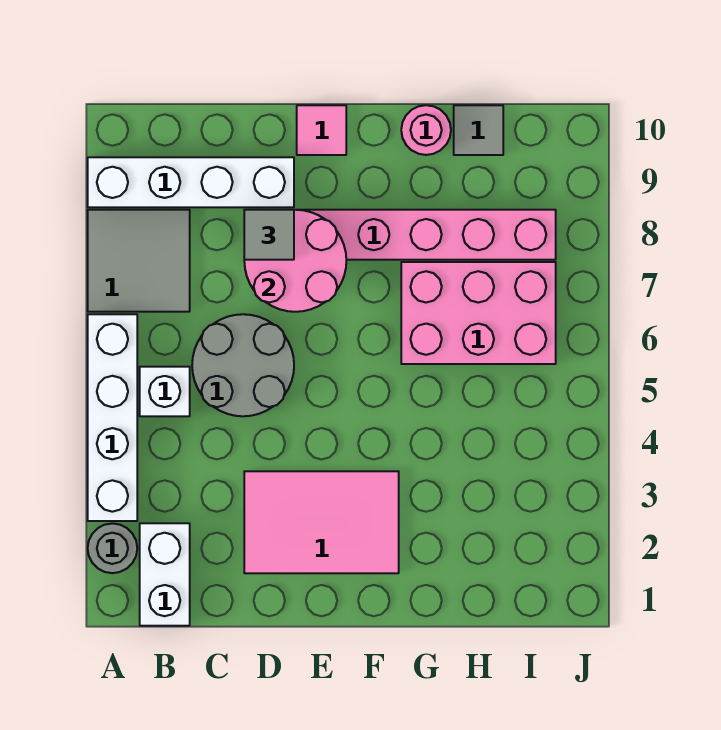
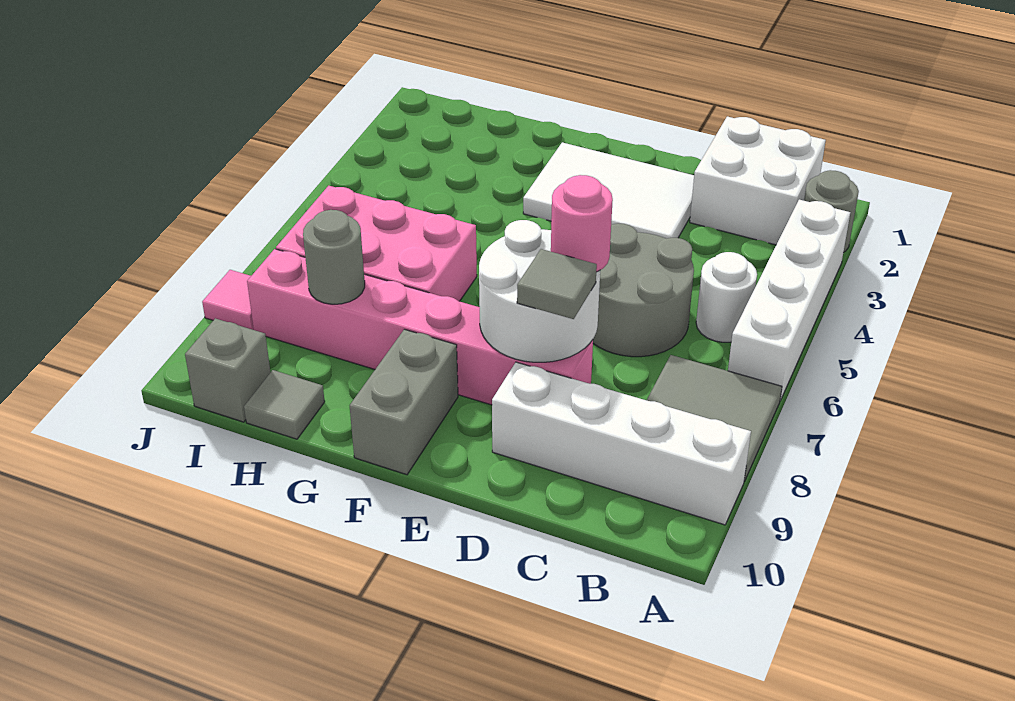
white 1x2 brick [140,523,190,626] -> white 2x2 brick [690,117,826,245]
white 1x1 brick [140,367,190,416] -> white 1x1 round brick [696,252,757,342]
pink 2x3 tile [244,471,399,573] -> white 2x3 tile [523,142,694,239]
pink 2x2 round brick [244,210,346,312] -> white 2x2 round brick [479,220,600,362]
pink 1x1 tile [297,105,346,155] -> pink 1x1 tile moved to [202,270,254,330]
none -> grey 1x2 brick [350,329,458,475]
pink 1x1 round brick [401,105,451,155] -> pink 1x1 round brick moved to [551,175,613,272]
none -> grey 1x1 round brick [303,210,365,304]
none -> grey 1x1 brick [185,318,271,422]

